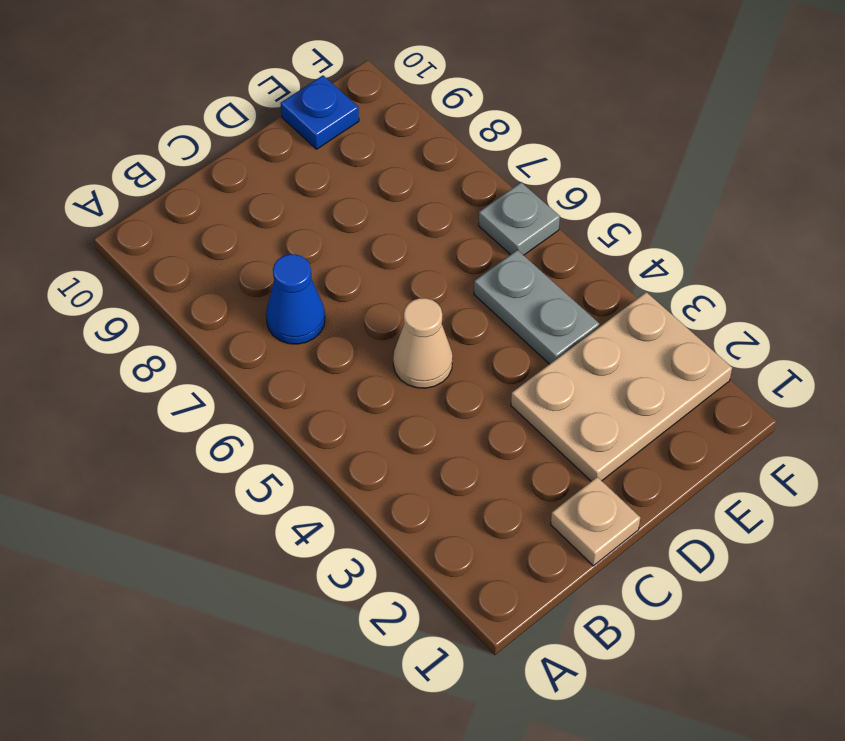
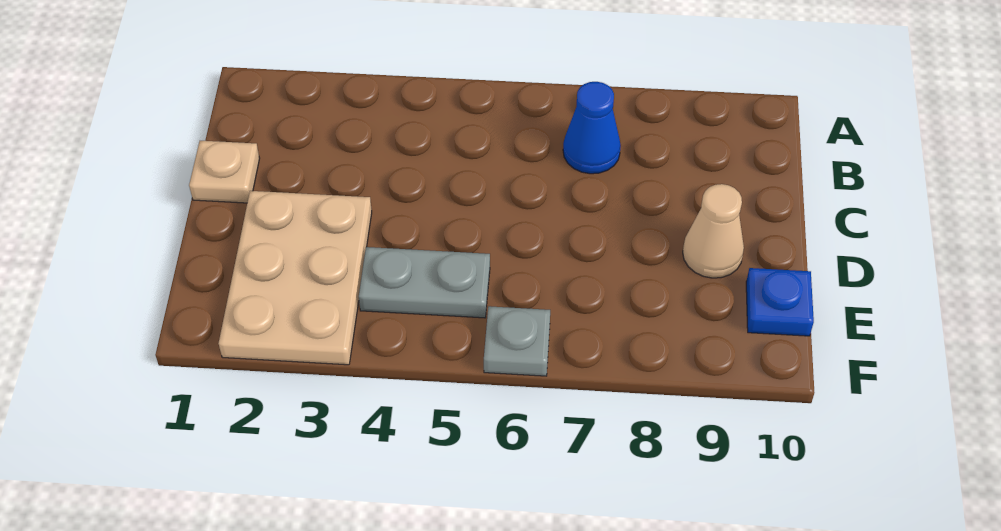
tan 1x1 cone [393,298,453,388] -> tan 1x1 cone moved to [683,184,744,278]

